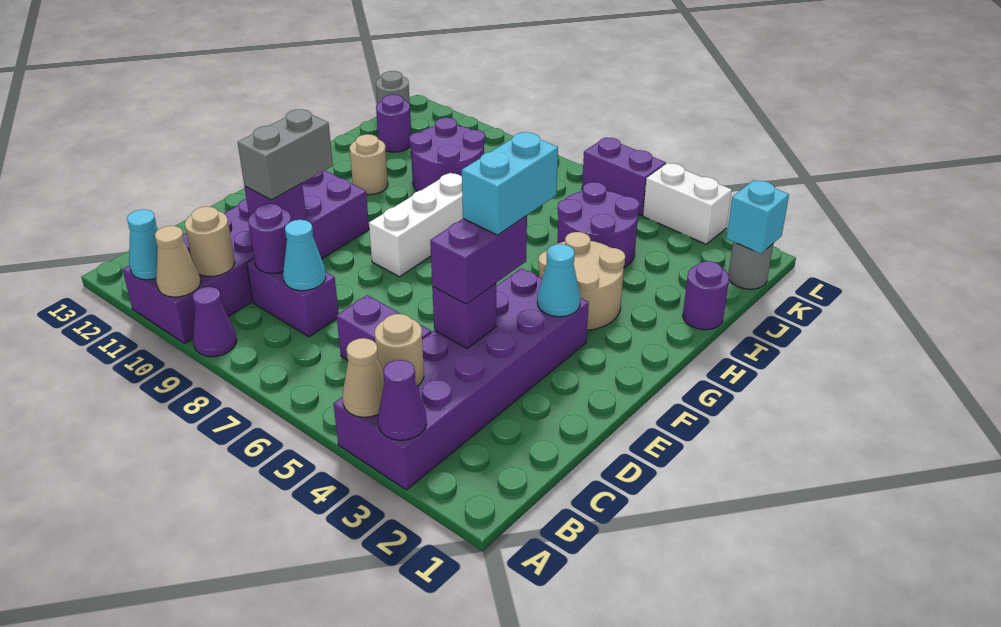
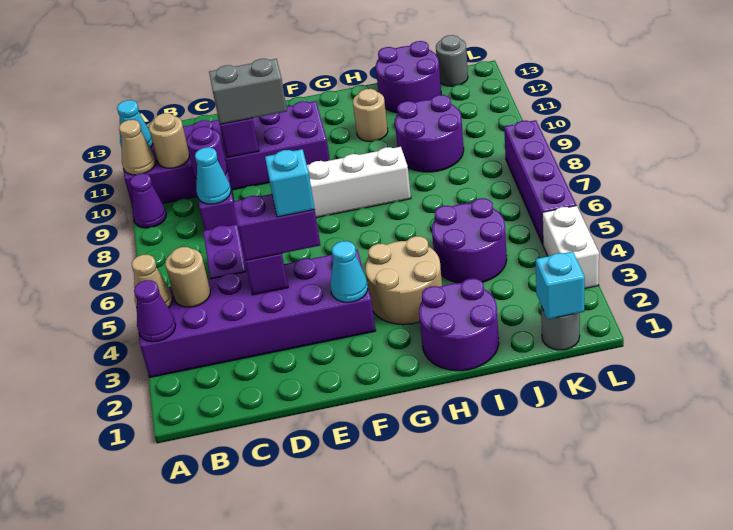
cyan 1x2 brick [462,132,558,235] -> cyan 1x1 brick [265,149,315,217]
purple 1x1 round brick [683,261,729,330] -> purple 2x2 round brick [419,278,499,371]
purple 1x1 round brick [376,95,411,152] -> purple 2x2 round brick [376,41,441,113]
purple 1x2 brick [582,137,666,215] -> purple 1x4 brick [504,120,576,244]

